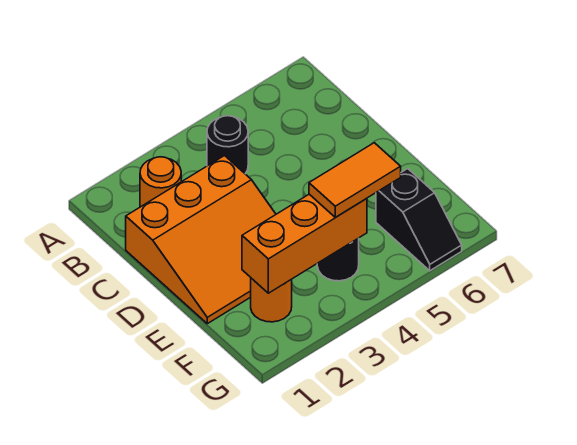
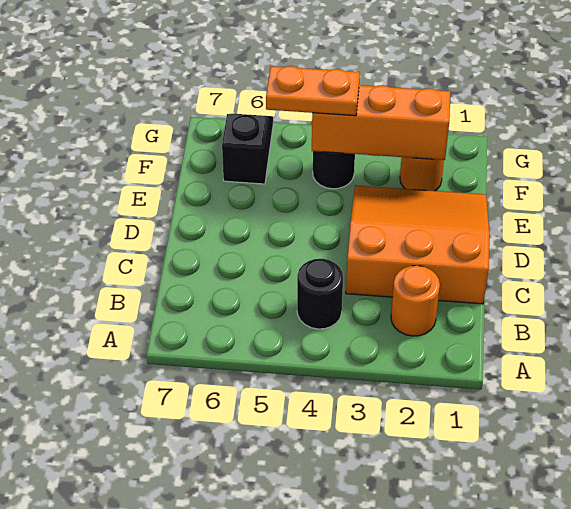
orange 1x2 tile [309,143,401,217] -> orange 1x2 plate [266,66,360,116]

